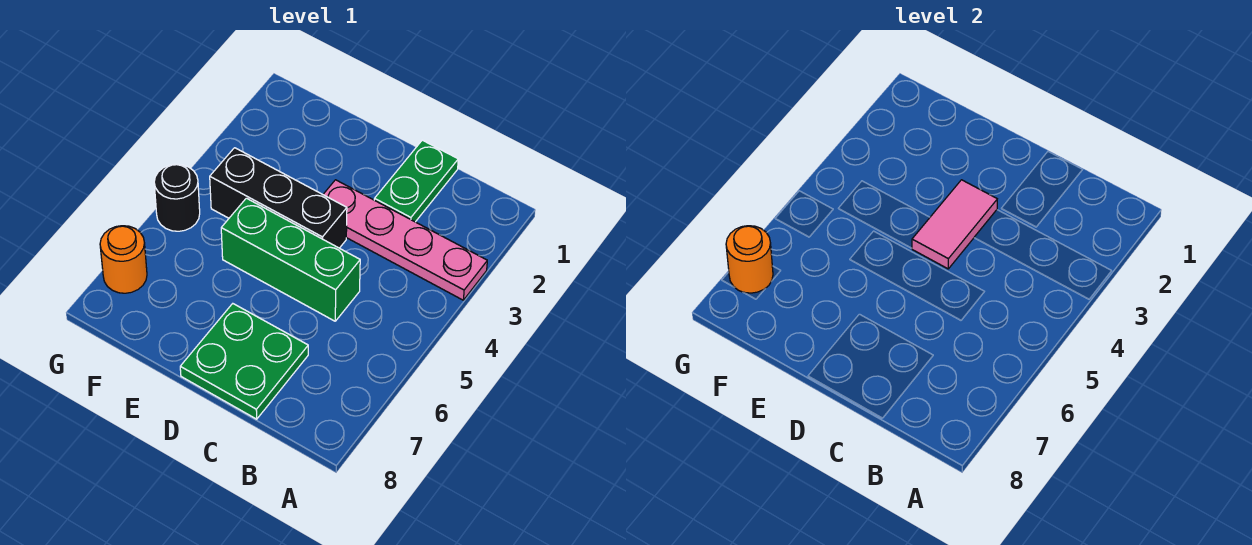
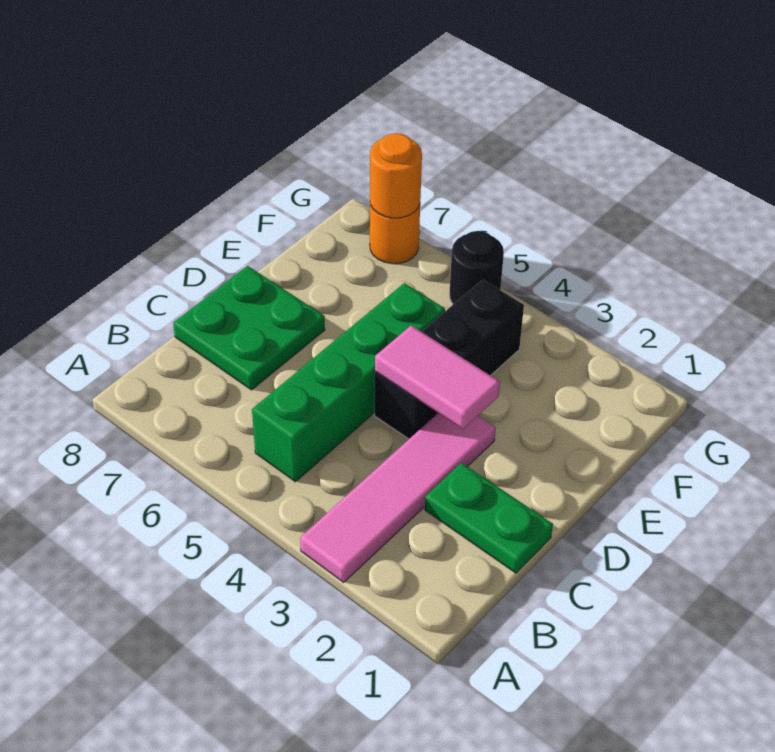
pink 1x4 plate [323,180,487,300] -> pink 1x4 tile [300,413,496,582]
green 1x3 brick [221,198,360,321] -> green 1x4 brick [252,283,445,482]

